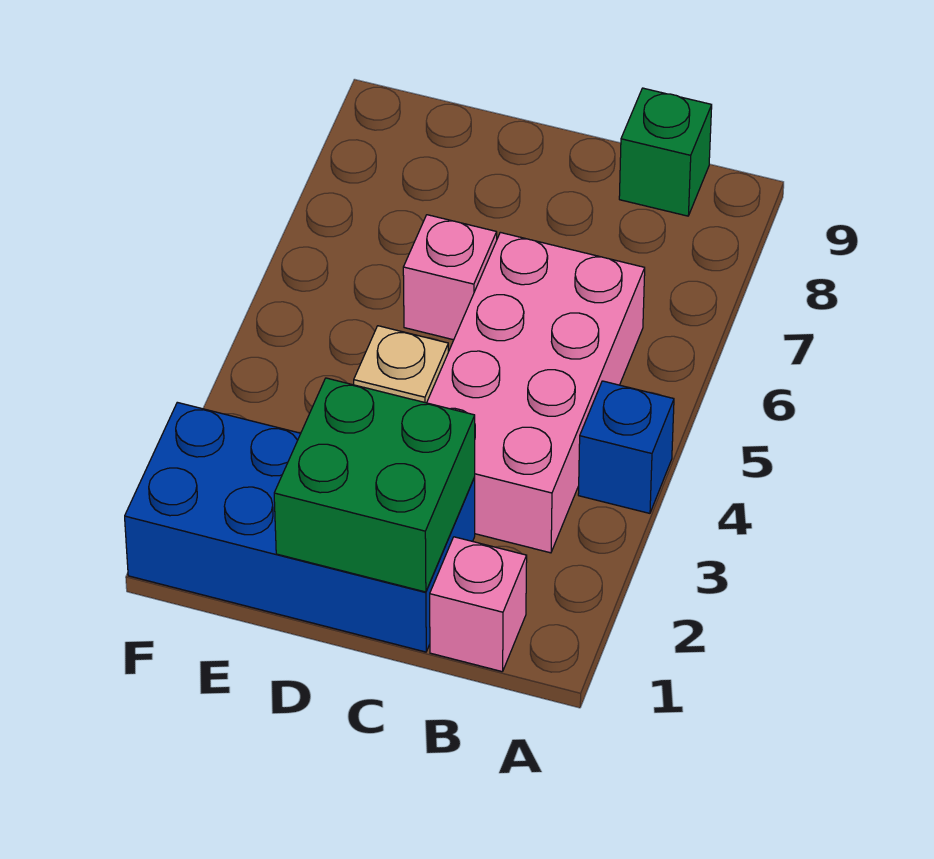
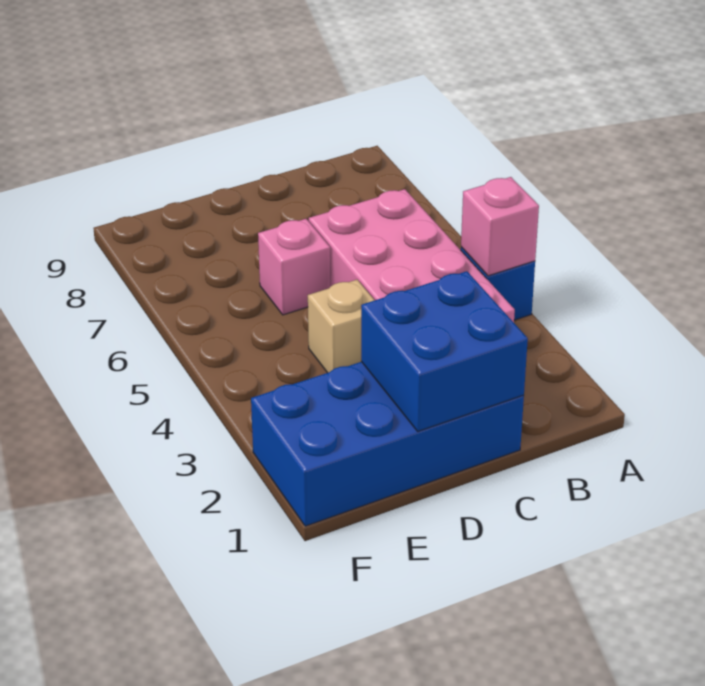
pink 1x1 brick [430,537,527,672] -> pink 1x1 brick moved to [461,177,539,276]
green 1x1 brick [619,88,712,216] -> none
green 2x2 brick [274,378,475,592] -> blue 2x2 brick [361,271,528,431]

